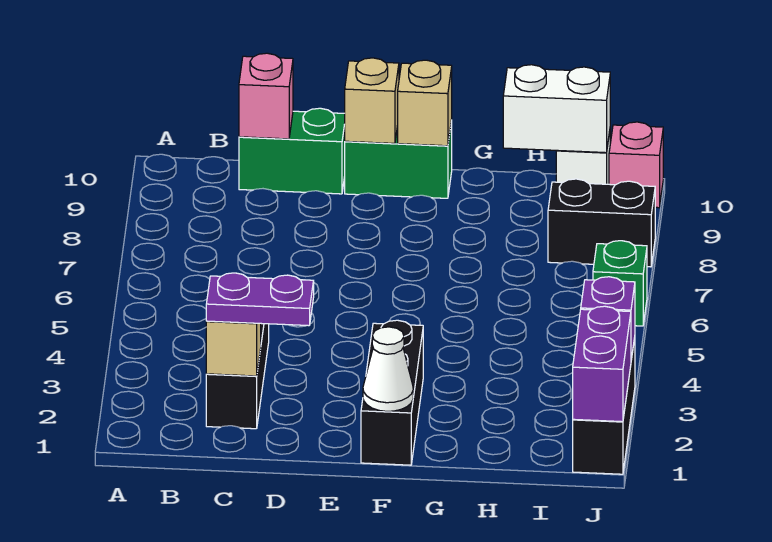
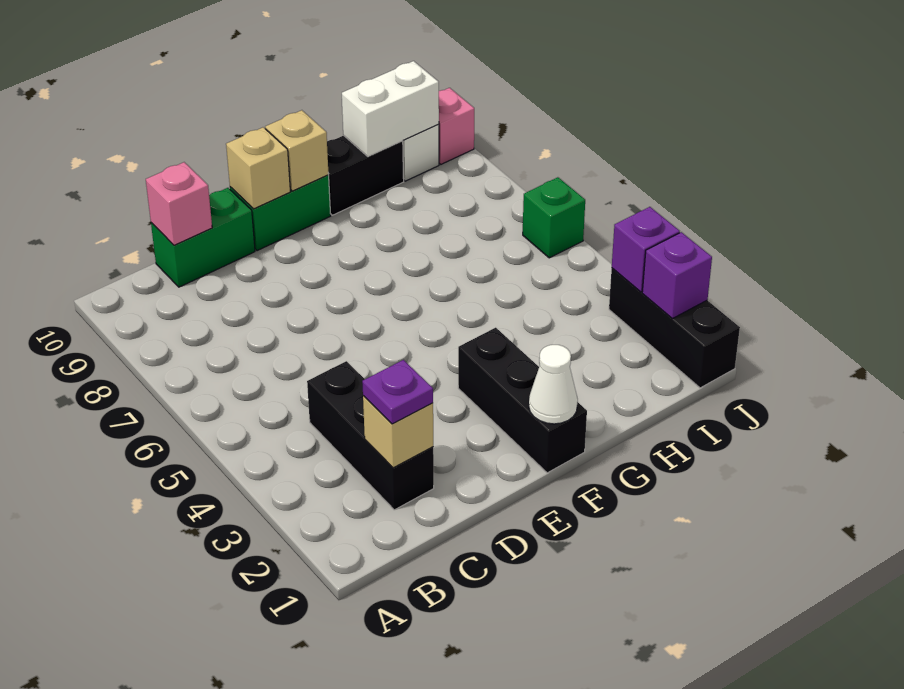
purple 1x2 plate [206,273,314,326] -> purple 1x1 plate [362,360,433,424]
black 1x2 brick [548,179,655,267] -> black 1x2 brick moved to [327,135,404,215]
purple 1x2 brick [573,306,631,422] -> purple 1x1 brick [642,232,712,319]

